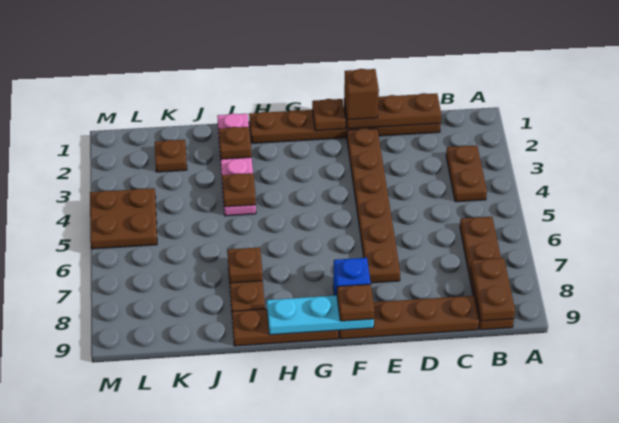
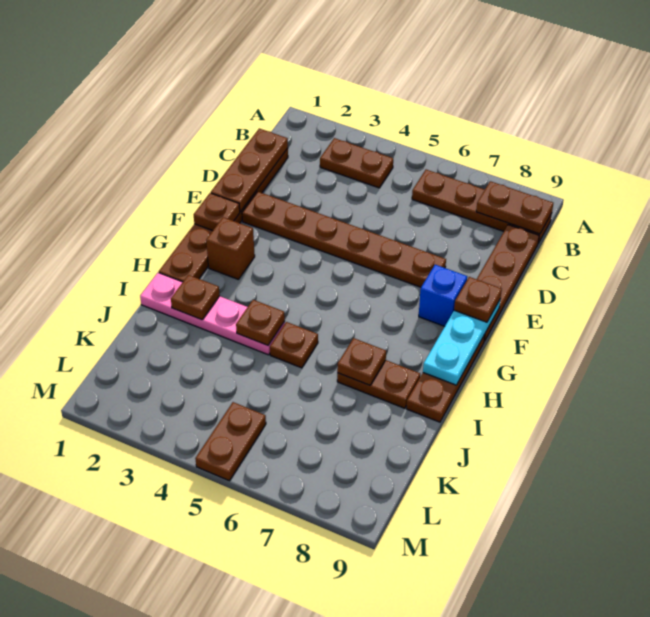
brown 1x1 brick [344,69,379,120] -> brown 1x1 brick moved to [206,217,255,280]
brown 1x1 plate [155,140,187,172] -> brown 1x1 plate moved to [270,322,318,368]
brown 2x2 plate [90,188,157,249] -> brown 1x2 plate [195,402,266,481]

